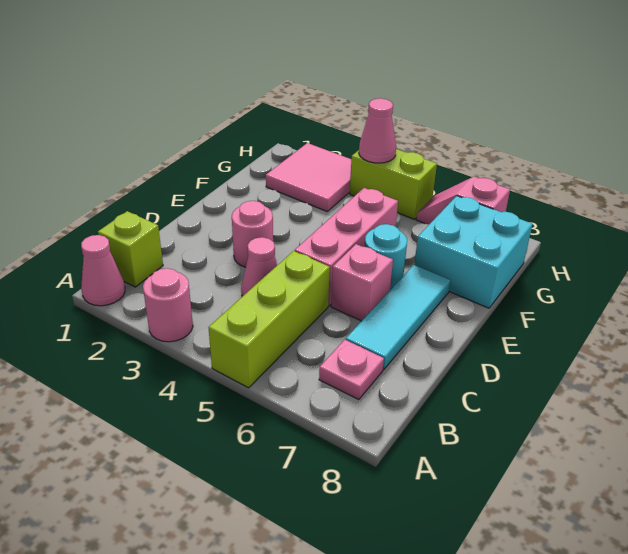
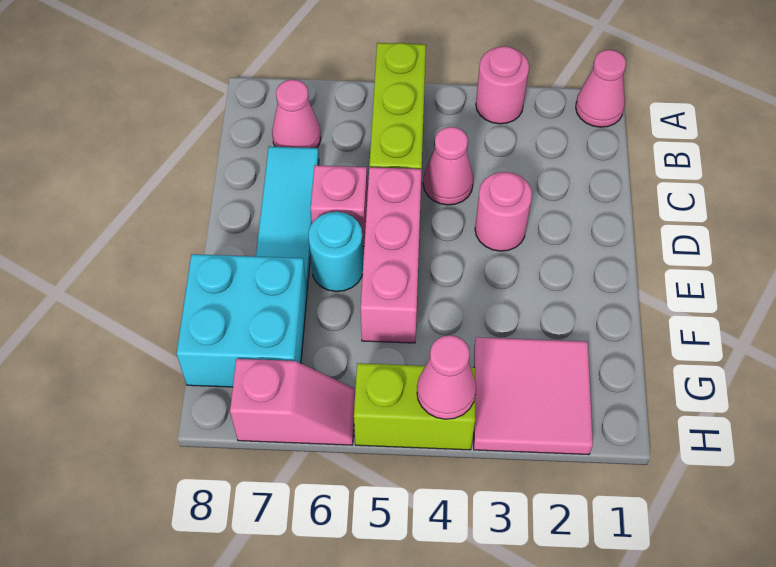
lime 1x1 brick [98,211,163,287] -> none
pink 1x1 plate [319,340,384,400] -> pink 1x1 cone [272,80,321,148]

